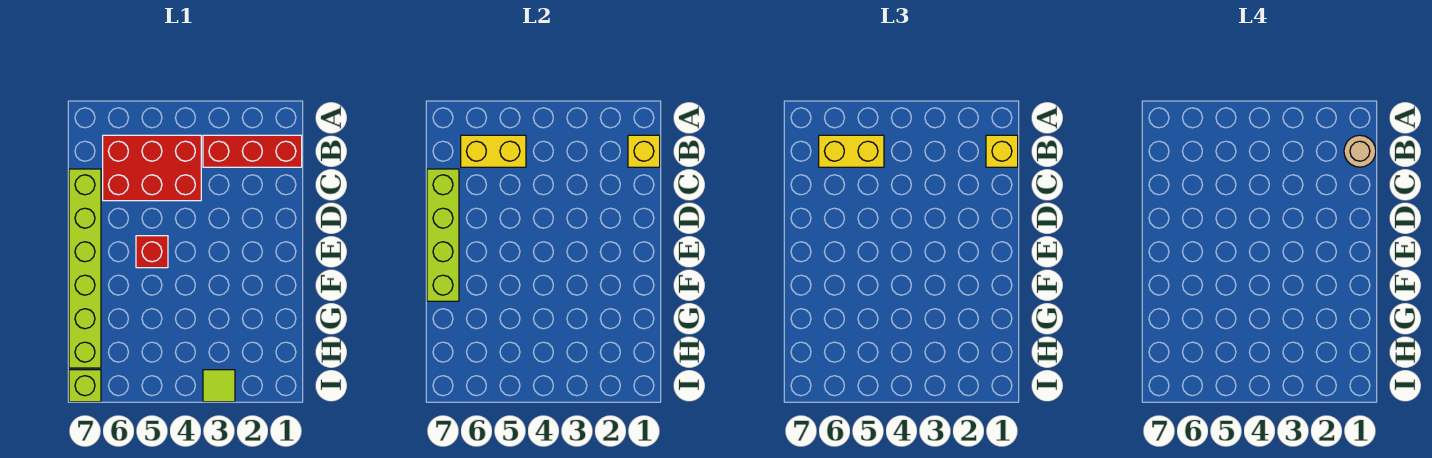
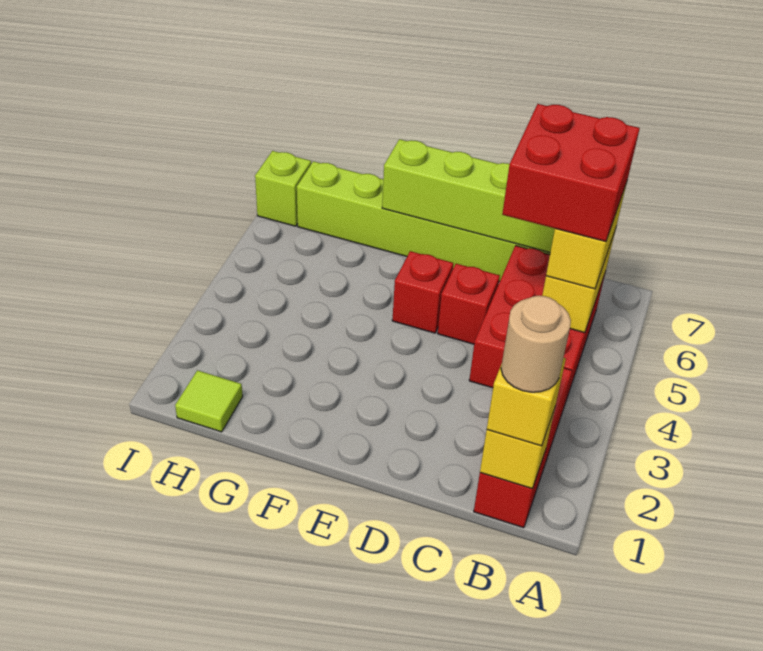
none -> red 2x2 brick [502,104,640,242]
none -> red 1x1 brick [438,264,500,344]
lime 1x1 tile [203,370,235,402] -> lime 1x1 tile moved to [175,370,243,432]

